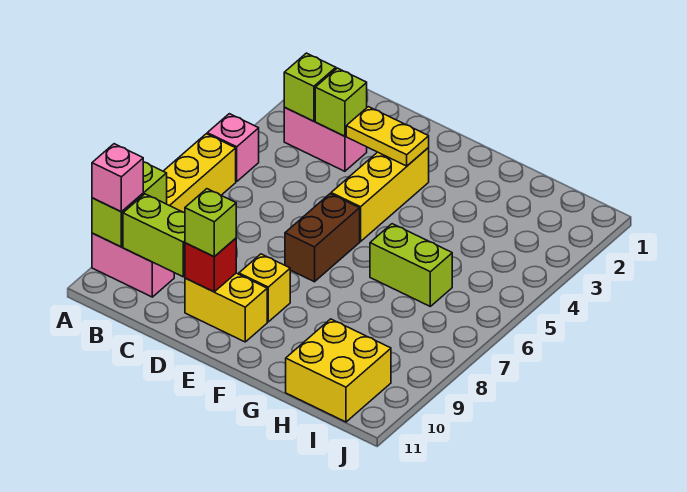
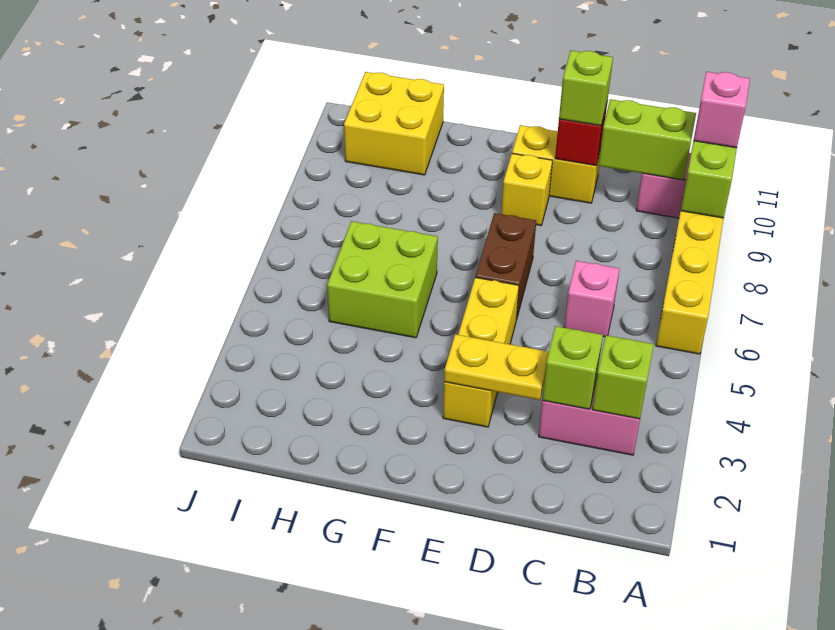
pink 1x1 brick [207,114,259,181] -> pink 1x1 brick moved to [564,261,620,337]
lime 1x2 brick [370,224,452,306] -> lime 2x2 brick [327,221,438,338]

